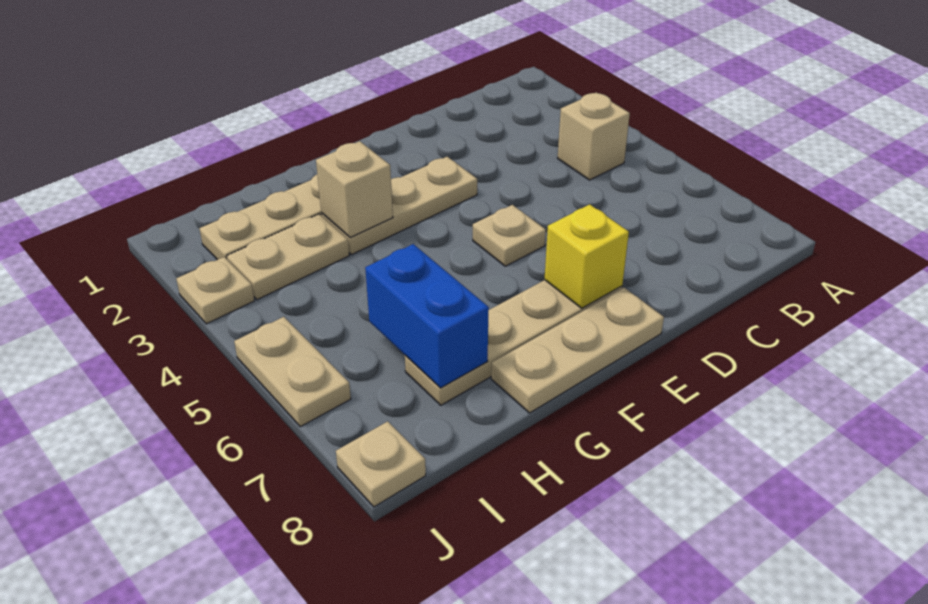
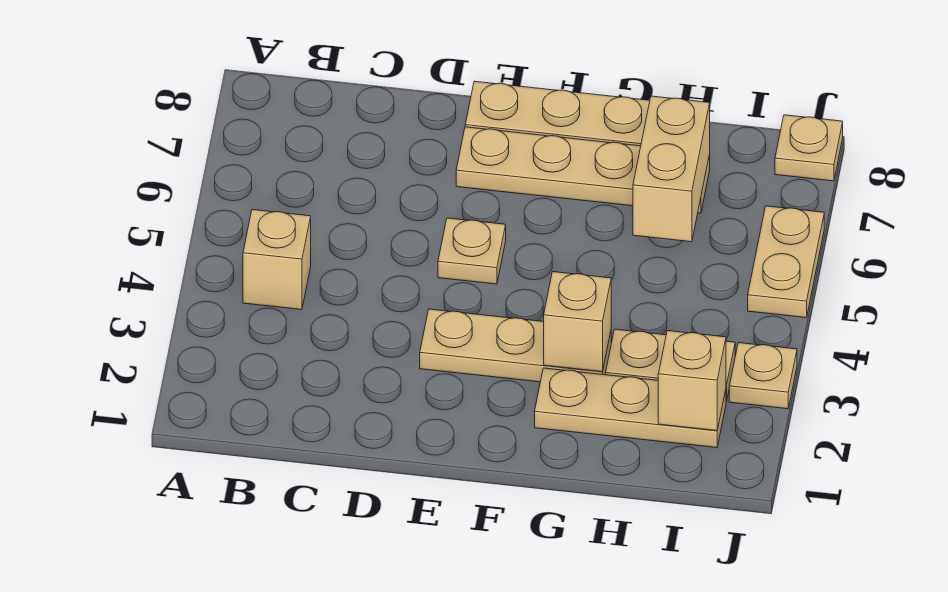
yellow 1x1 brick [545,204,629,308] -> none
blue 1x2 brick [365,244,489,388] -> tan 1x2 brick [633,96,710,242]
none -> tan 1x1 brick [658,331,726,431]

